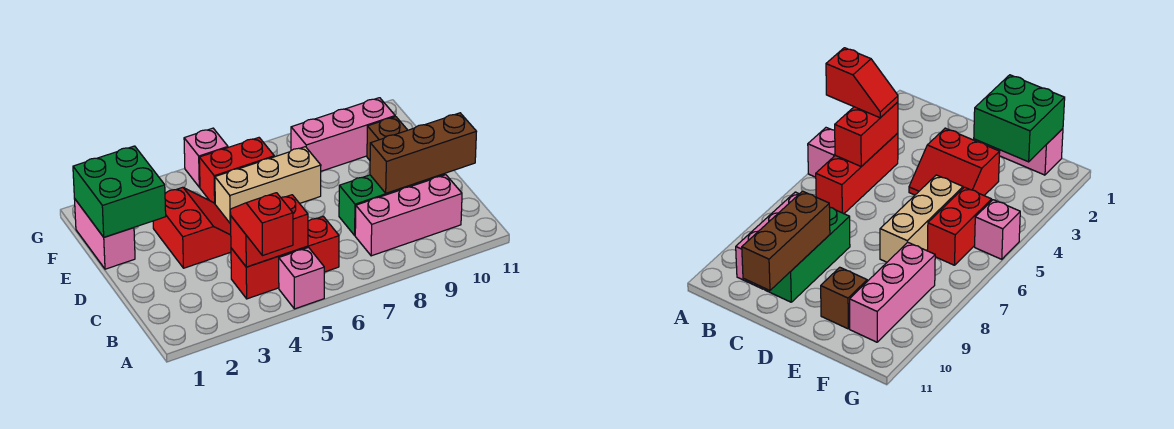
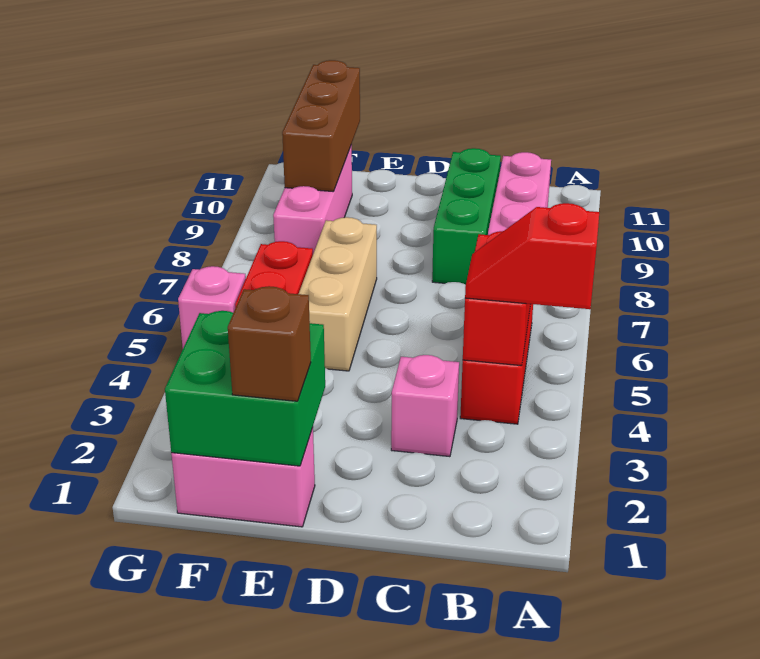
pink 1x1 brick [279,248,324,309] -> pink 1x1 brick moved to [391,355,459,457]
brown 1x3 brick [370,113,477,193] -> brown 1x3 brick moved to [282,60,360,192]
red 2x2 slope [153,187,231,268] -> none
brown 1x1 brick [367,117,407,160] -> brown 1x1 brick moved to [228,286,311,401]

